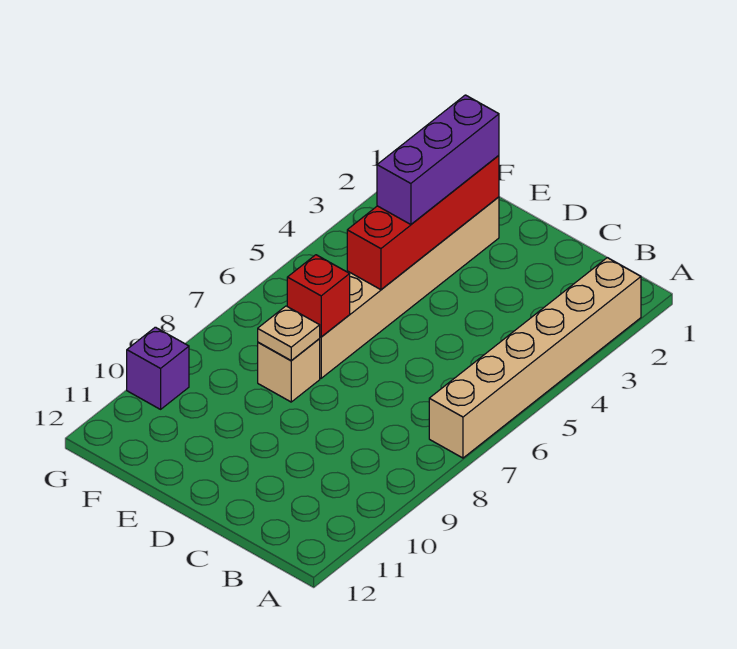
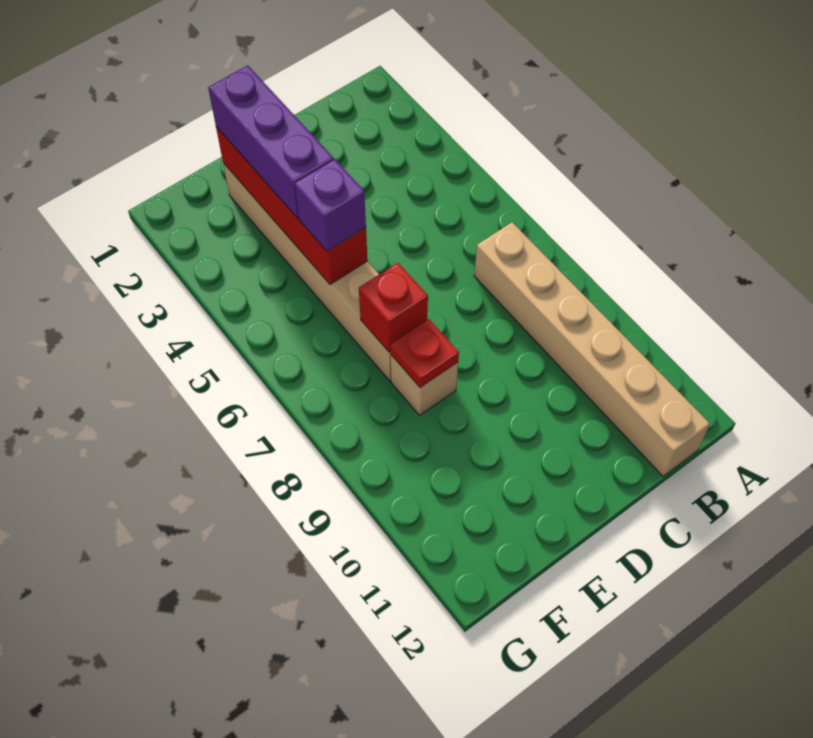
tan 1x6 brick [429,258,641,458] -> tan 1x6 brick moved to [474,222,710,476]
tan 1x1 plate [258,306,320,361] -> red 1x1 plate [390,319,459,387]
purple 1x1 brick [127,327,189,409] -> purple 1x1 brick moved to [294,159,366,251]

